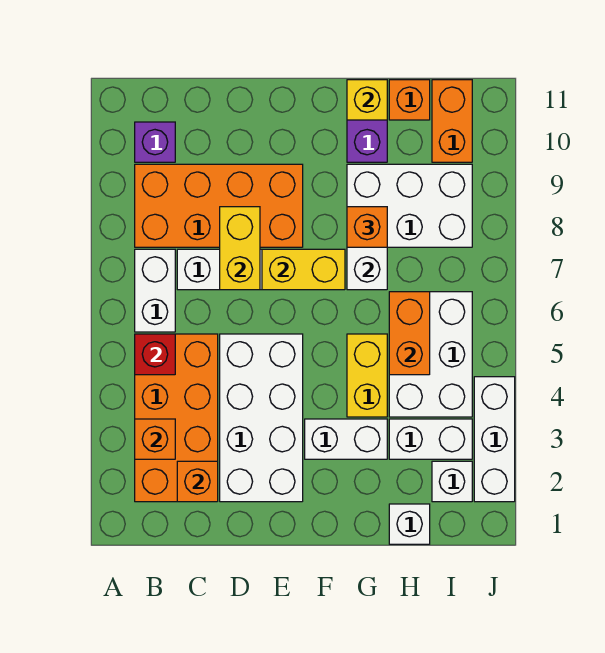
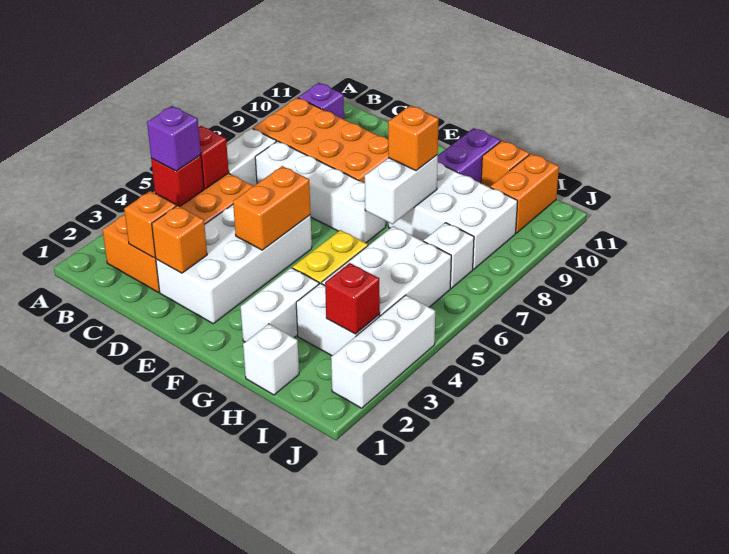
orange 1x1 brick [135,419,175,459] -> orange 1x1 brick moved to [152,205,207,273]
none -> red 1x1 brick [151,155,204,207]
none -> purple 1x1 brick [147,106,201,171]
yellow 1x2 brick [220,207,260,290] -> none
yellow 1x2 brick [262,249,345,290] -> none
white 1x2 brick [305,419,387,459] -> white 1x2 brick turned to [241,268,319,342]
yellow 1x1 brick [347,80,387,120] -> none
orange 1x2 brick [389,292,430,375] -> orange 1x2 brick moved to [233,166,311,250]
white 1x1 brick [432,461,472,502] -> white 1x1 brick moved to [424,223,474,288]
none -> red 1x1 brick [325,263,380,334]

